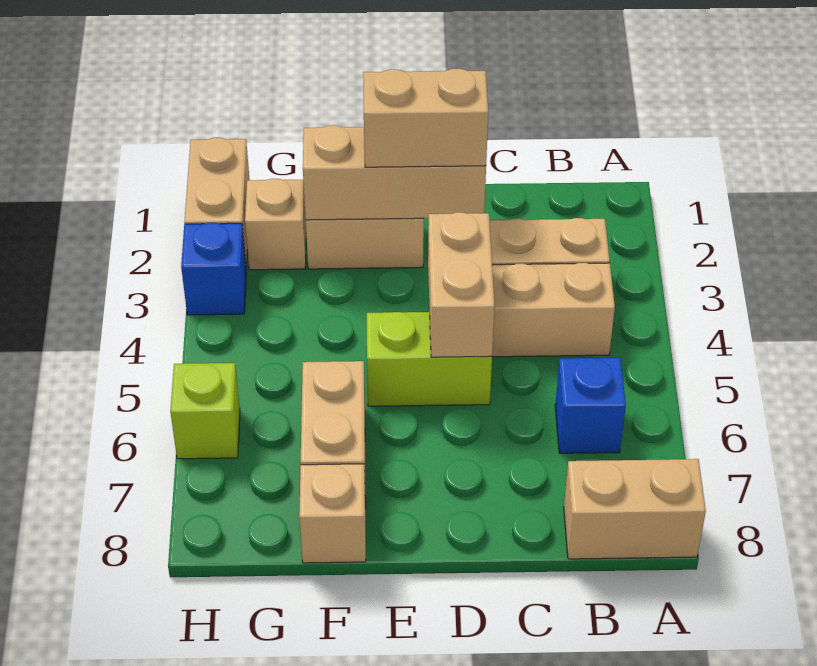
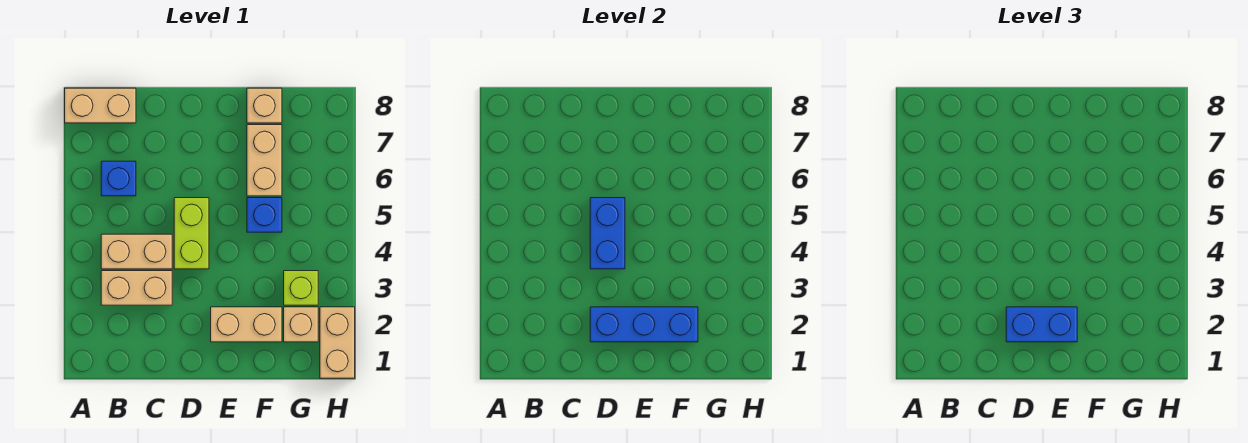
tan 1x3 brick [303,125,486,220] -> blue 1x3 brick [590,307,698,342]
tan 1x2 brick [363,69,488,167] -> blue 1x2 brick [1006,307,1077,342]
tan 1x2 brick [428,212,495,357] -> blue 1x2 brick [590,198,625,269]
lime 1x2 brick [367,312,492,406] -> lime 1x2 brick turned to [174,198,209,269]
blue 1x1 brick [181,223,246,315] -> blue 1x1 brick moved to [247,198,282,232]
lime 1x1 brick [170,363,240,459] -> lime 1x1 brick moved to [284,271,318,305]

